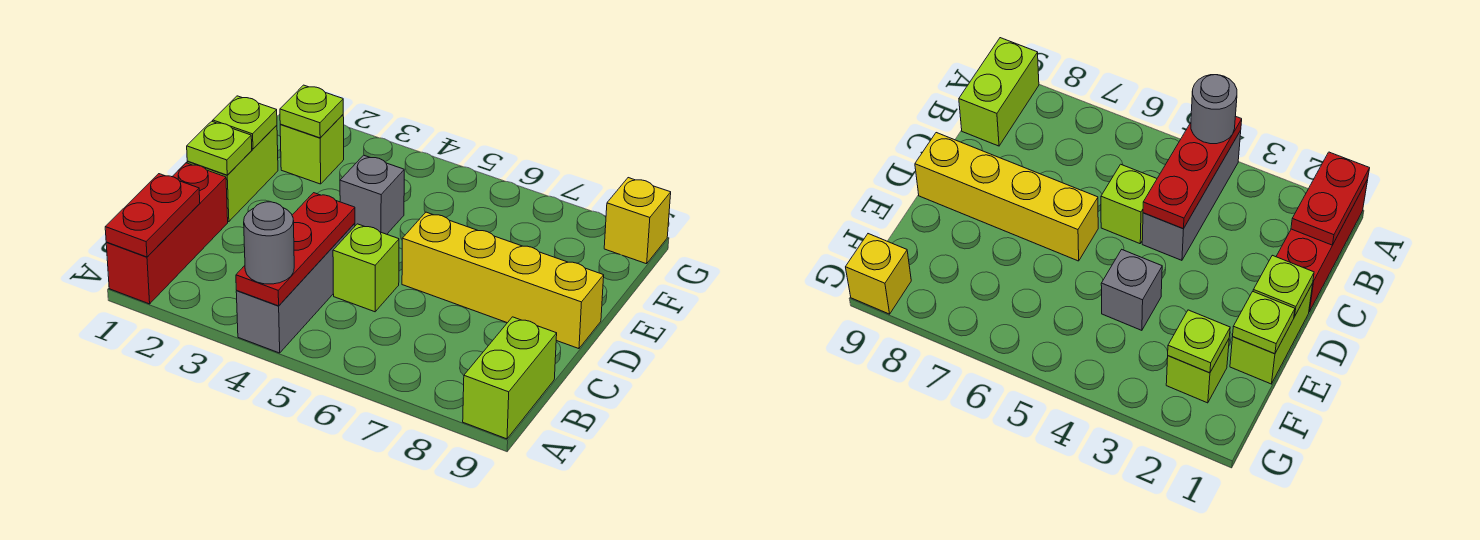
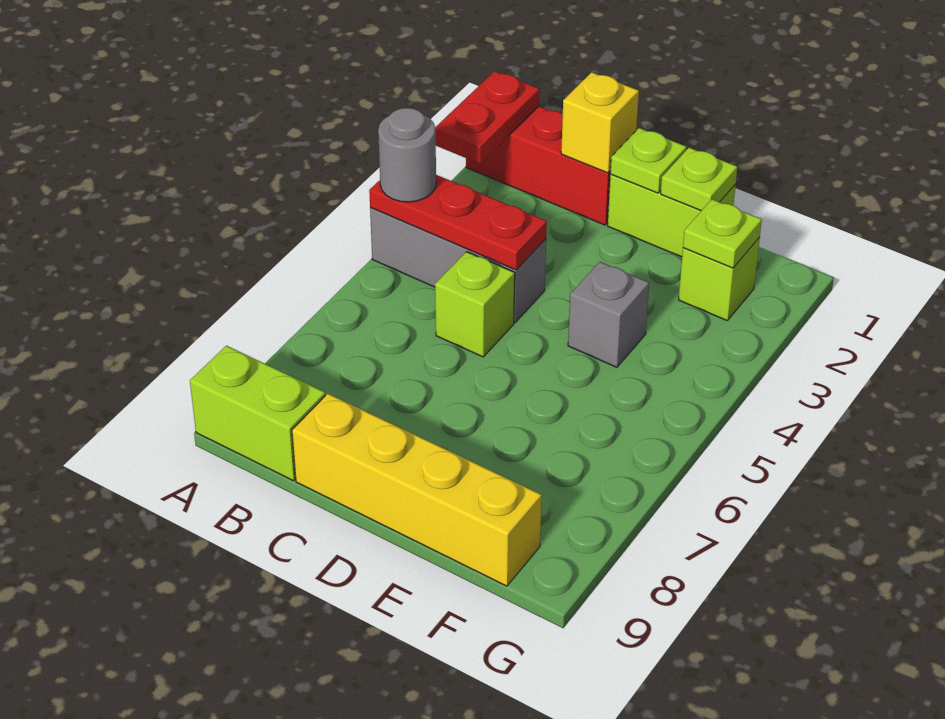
red 1x2 plate [105,174,200,257] -> red 1x2 plate turned to [435,71,539,164]
yellow 1x4 brick [402,212,604,349] -> yellow 1x4 brick turned to [292,394,542,586]
yellow 1x1 brick [604,178,671,264] -> yellow 1x1 brick moved to [561,72,639,173]

